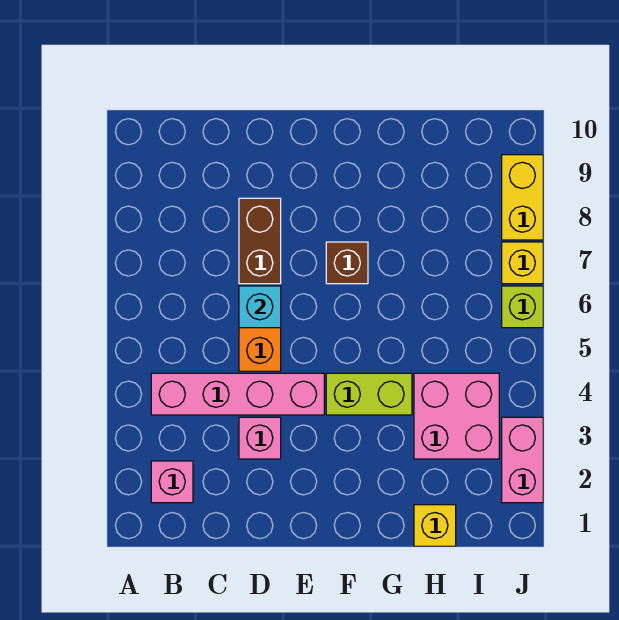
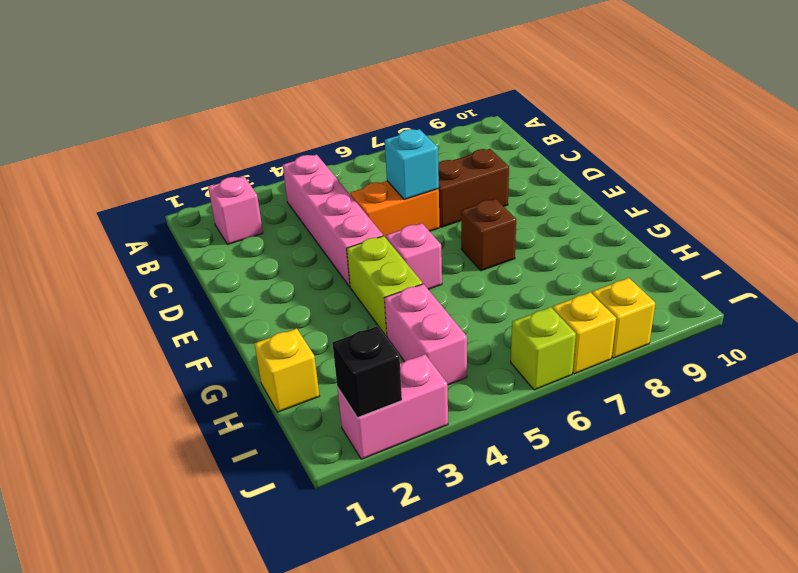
pink 1x1 brick [239,417,281,459] -> pink 1x1 brick moved to [386,223,442,289]
pink 2x2 brick [414,373,499,459] -> pink 1x2 brick [385,284,467,385]
none -> black 1x1 brick [333,326,402,418]
yellow 1x2 brick [502,155,543,240] -> yellow 1x1 brick [592,278,655,358]

